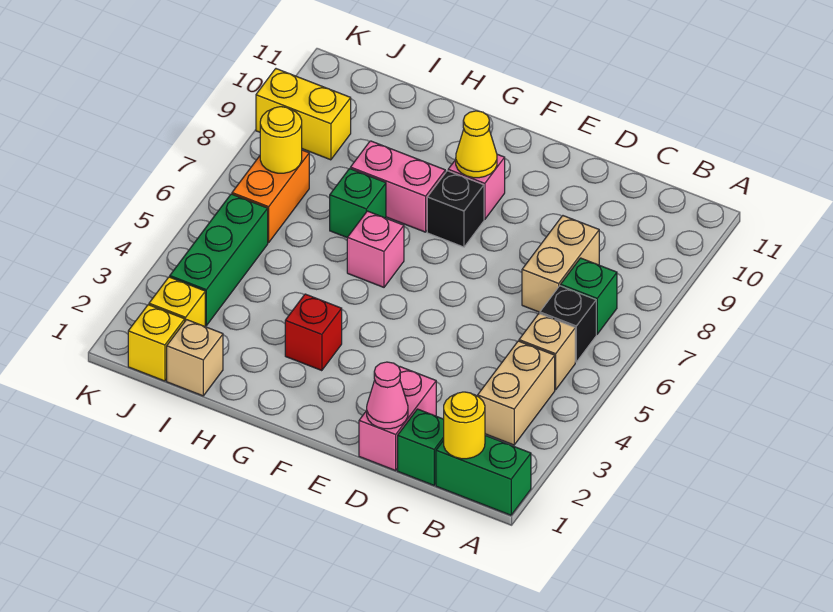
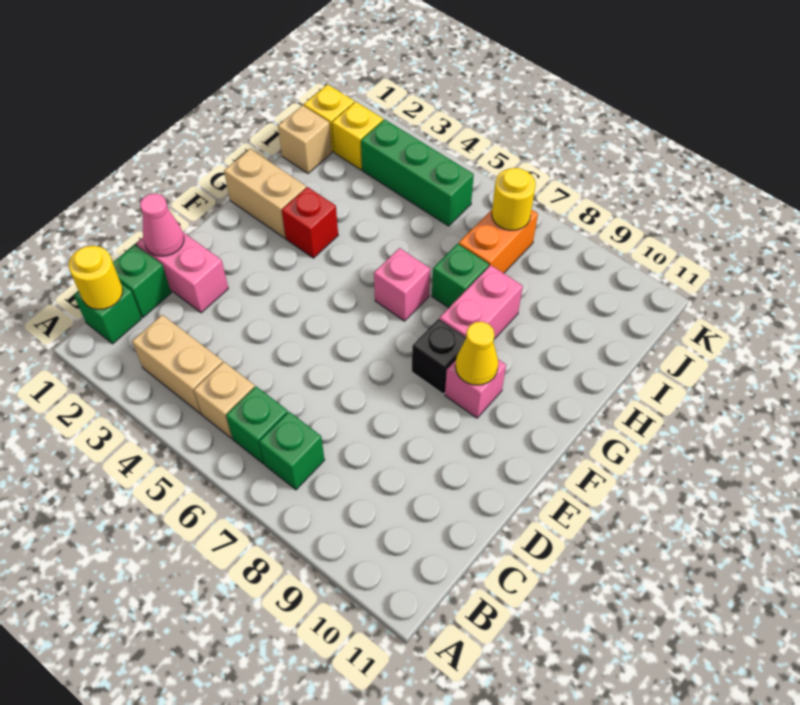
green 1x2 brick [436,435,531,515] -> green 1x1 brick [74,283,142,344]
black 1x1 brick [540,286,596,362] -> green 1x1 brick [226,387,288,464]
tan 1x2 brick [522,216,599,312] -> tan 1x2 brick moved to [224,149,306,238]
orange 1x2 brick [232,150,309,243] -> orange 1x2 brick turned to [459,210,538,273]
yellow 1x2 brick [256,69,351,160] -> none

